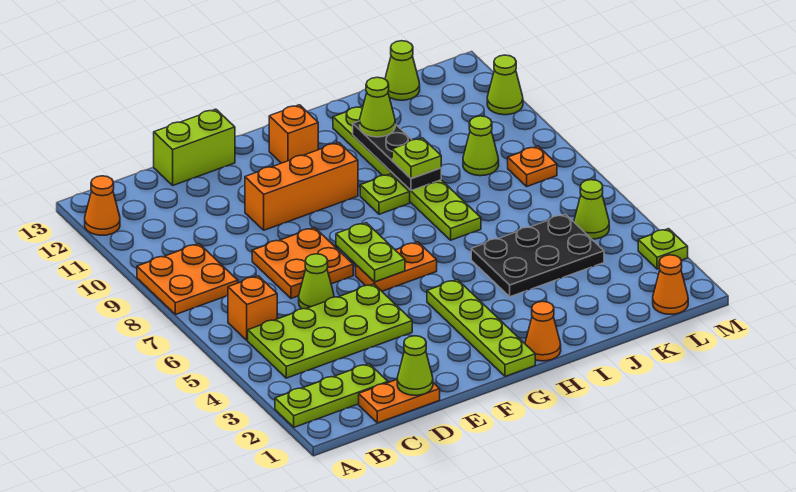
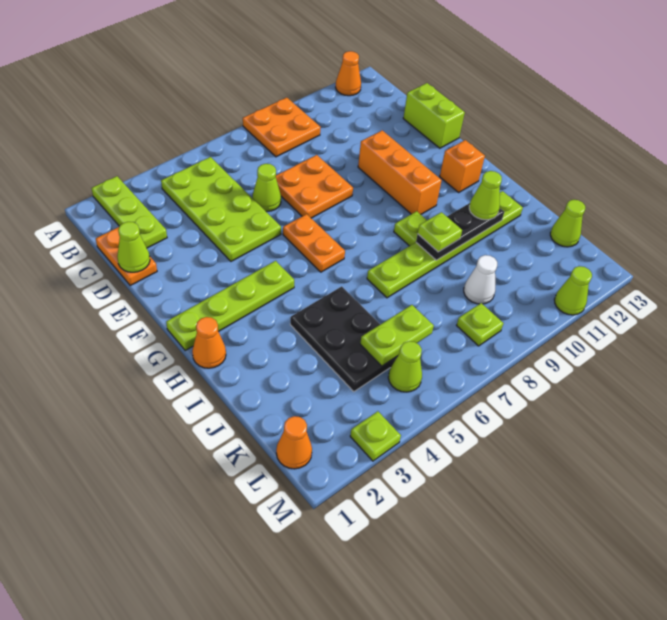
orange 1x1 brick [228,276,277,340] -> none
lime 1x2 plate [336,223,405,282] -> lime 1x2 plate moved to [360,305,434,366]
lime 1x1 cone [463,116,499,176] -> white 1x1 cone [464,255,497,304]
orange 1x1 plate [508,146,557,186] -> lime 1x1 plate [457,303,503,346]

